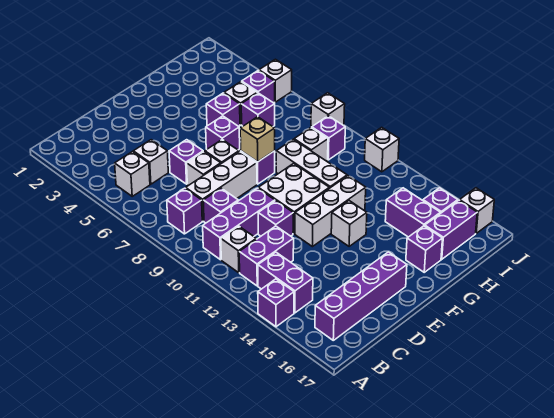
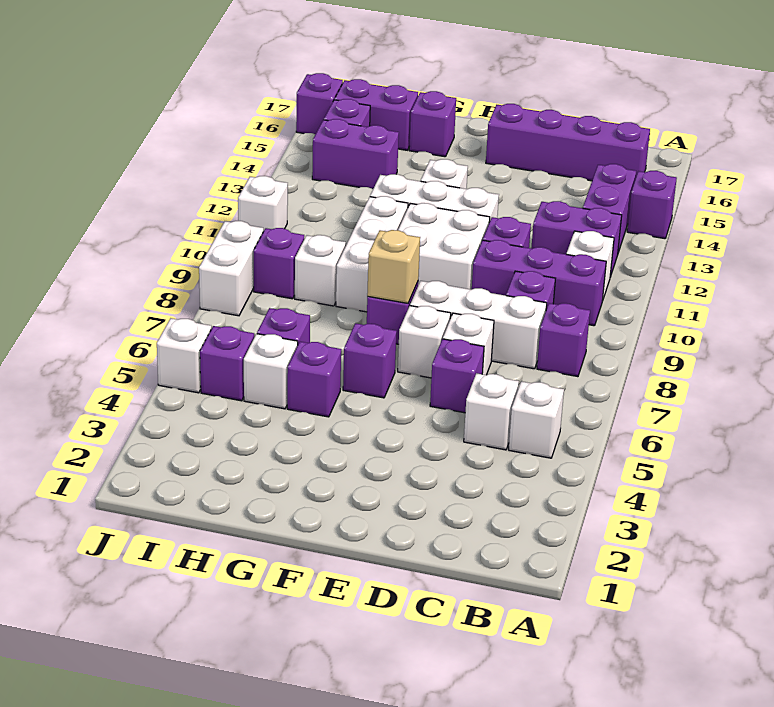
purple 1x2 brick [385,188,440,237] -> purple 1x2 brick turned to [312,119,399,189]
white 1x1 brick [311,93,345,126] -> white 1x2 brick [199,221,263,316]
white 1x1 brick [460,188,494,233] -> purple 1x1 brick [296,73,343,134]

